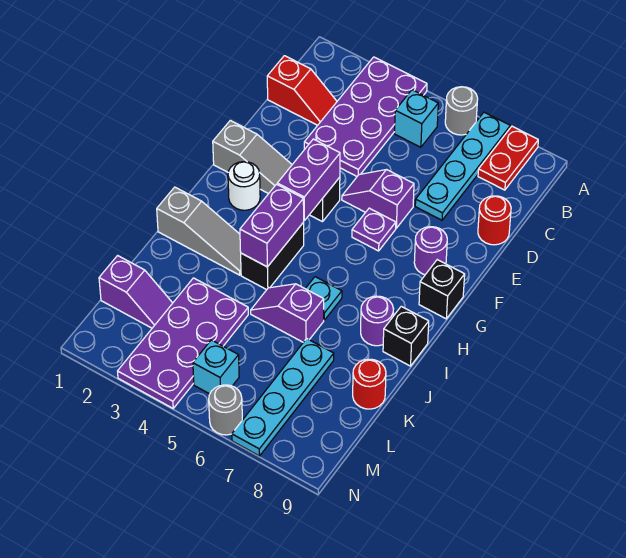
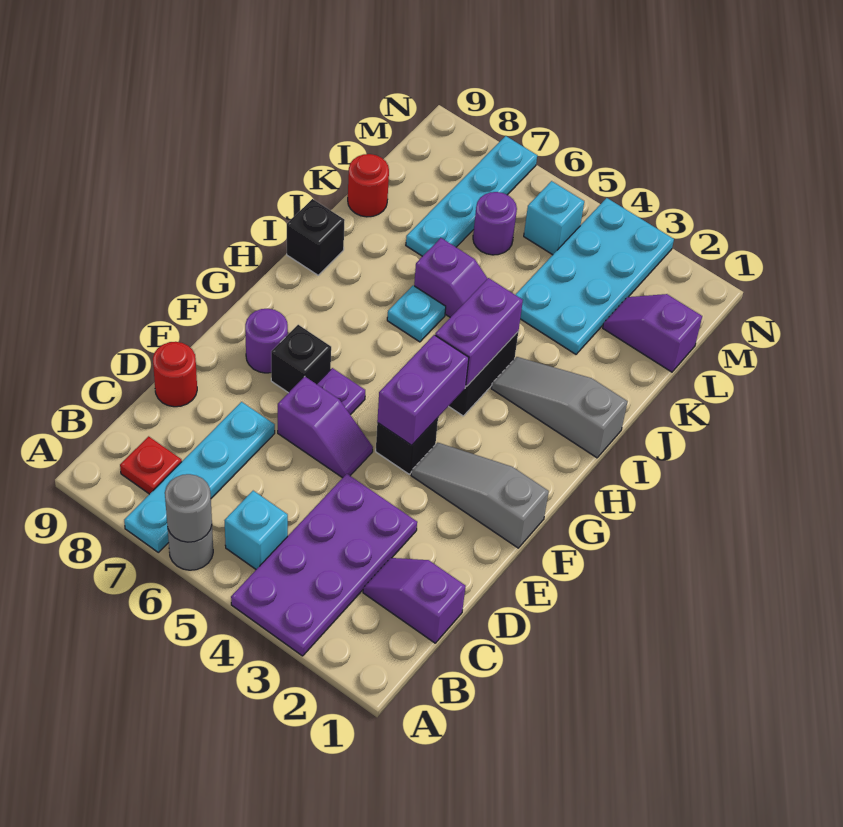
red 1x2 plate [478,126,538,190] -> red 1x1 plate [120,436,182,494]
red 1x2 slope [267,56,337,125] -> purple 1x2 slope [363,558,466,643]
white 1x1 round brick [228,162,260,210] -> none
black 1x1 brick [419,260,465,319] -> black 1x1 brick moved to [271,325,331,393]
purple 1x1 round brick [361,296,393,346] -> purple 1x1 round brick moved to [473,192,517,255]
purple 2x4 plate [118,278,248,408] -> cyan 2x4 plate [516,198,674,354]
grey 1x1 round brick [209,385,242,435] -> grey 1x1 round brick moved to [165,474,212,542]

